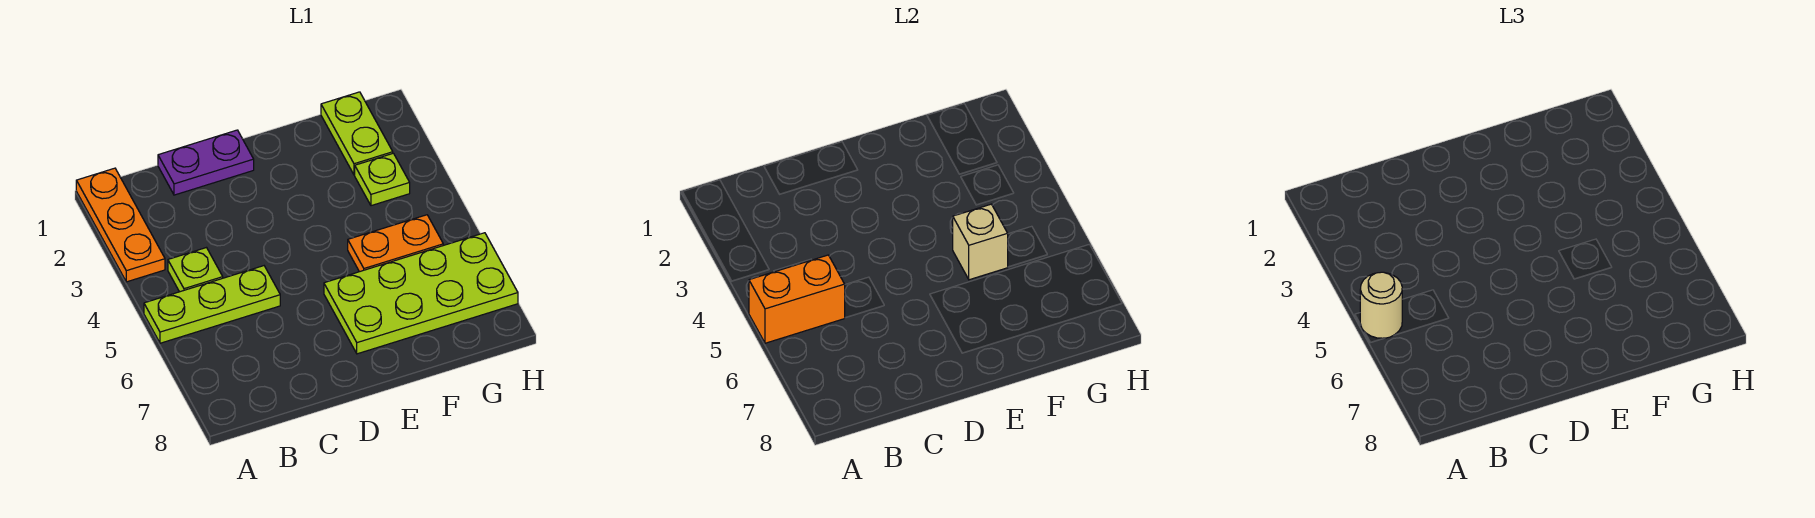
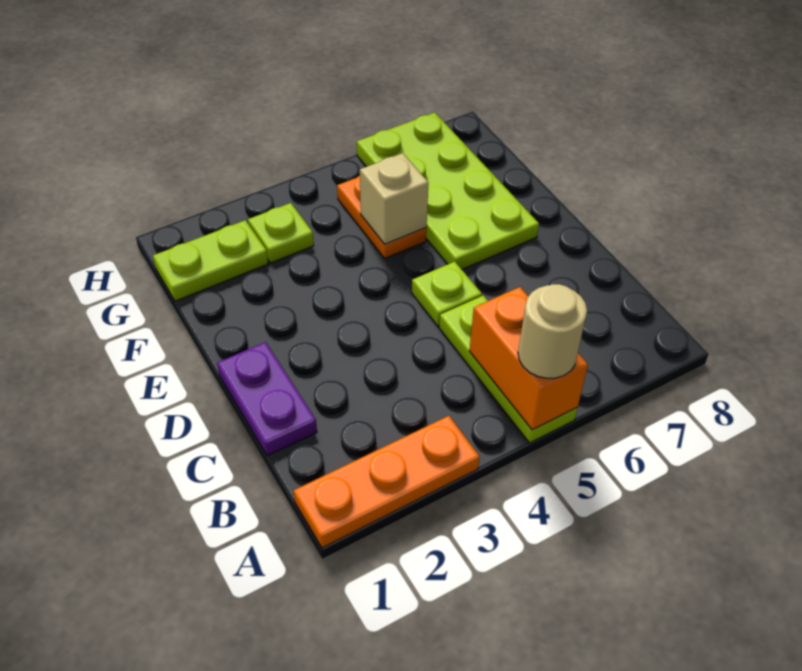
lime 1x1 plate [168,248,223,292] -> lime 1x1 plate moved to [412,262,482,326]

